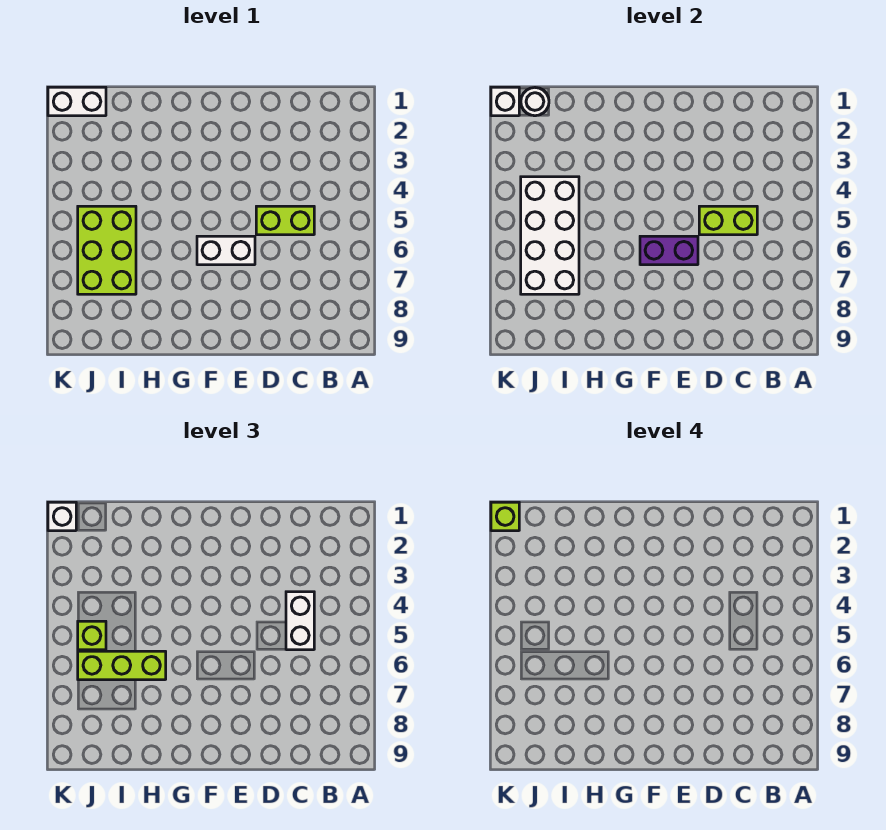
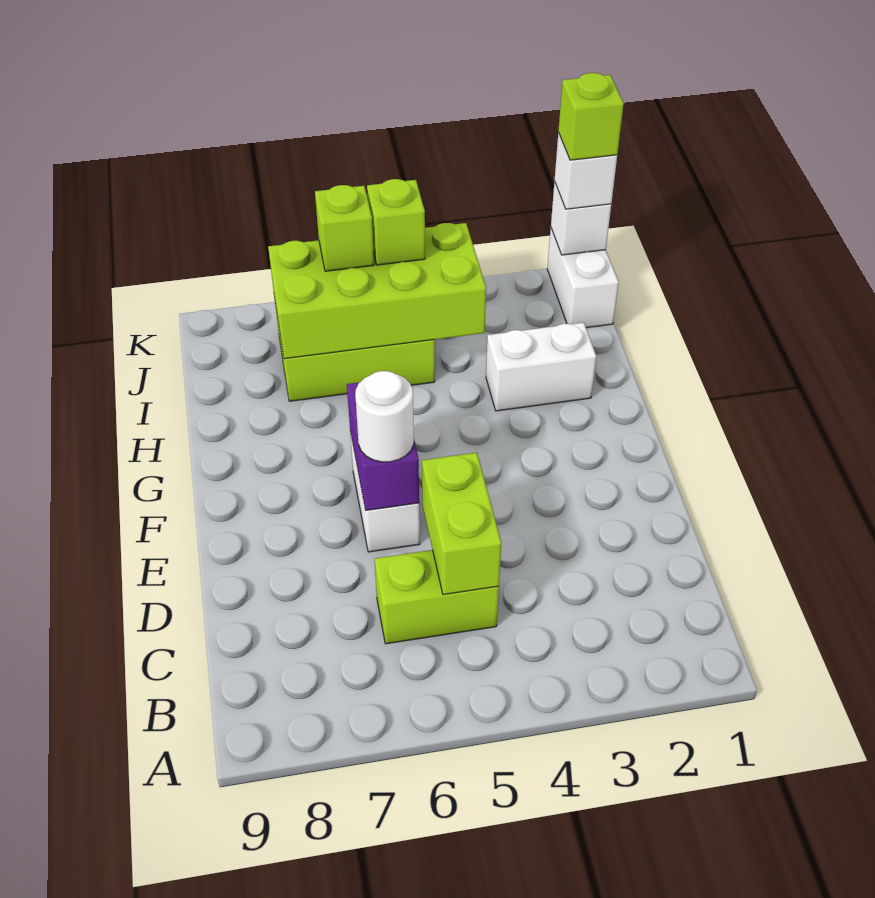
white 1x2 brick [286,592,314,650] -> white 1x2 brick moved to [486,323,596,411]
lime 1x2 brick [256,206,314,235] -> lime 1x2 brick turned to [375,550,499,644]
lime 1x3 brick [78,651,166,680] -> lime 1x1 brick [315,185,374,271]
white 2x4 brick [521,177,579,294] -> lime 2x4 brick [268,223,486,359]
white 1x1 round brick [521,88,549,116] -> white 1x1 round brick moved to [355,371,414,462]

